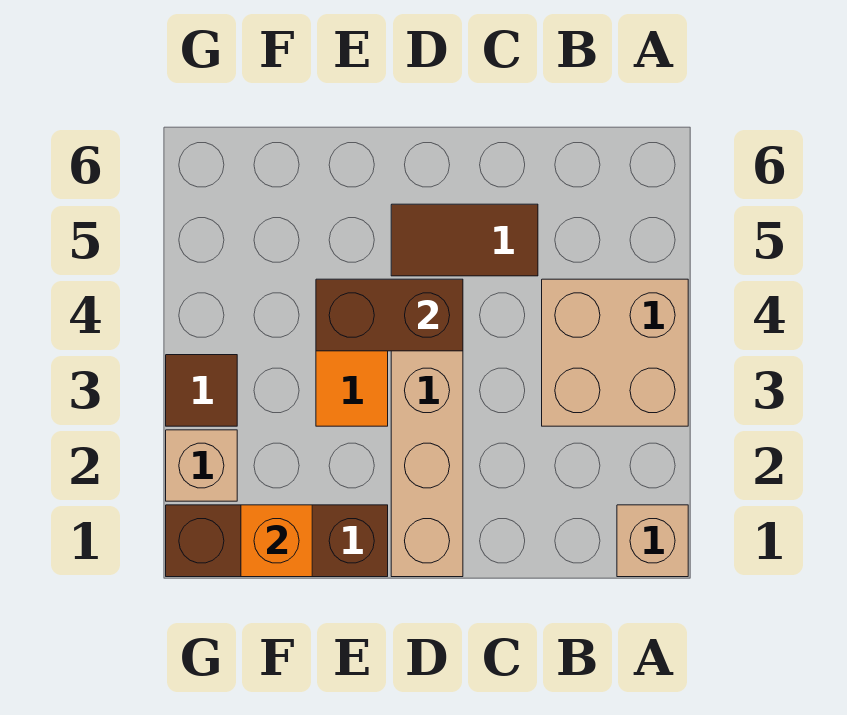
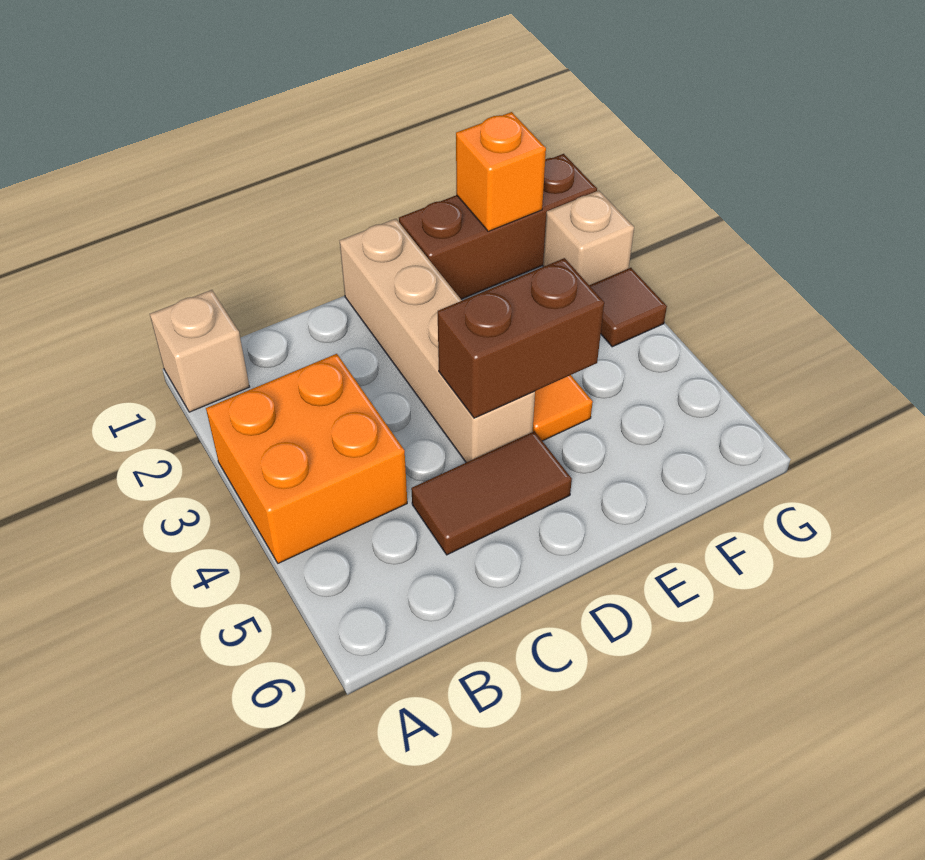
tan 2x2 brick [542,279,688,426] -> orange 2x2 brick [206,354,407,563]

